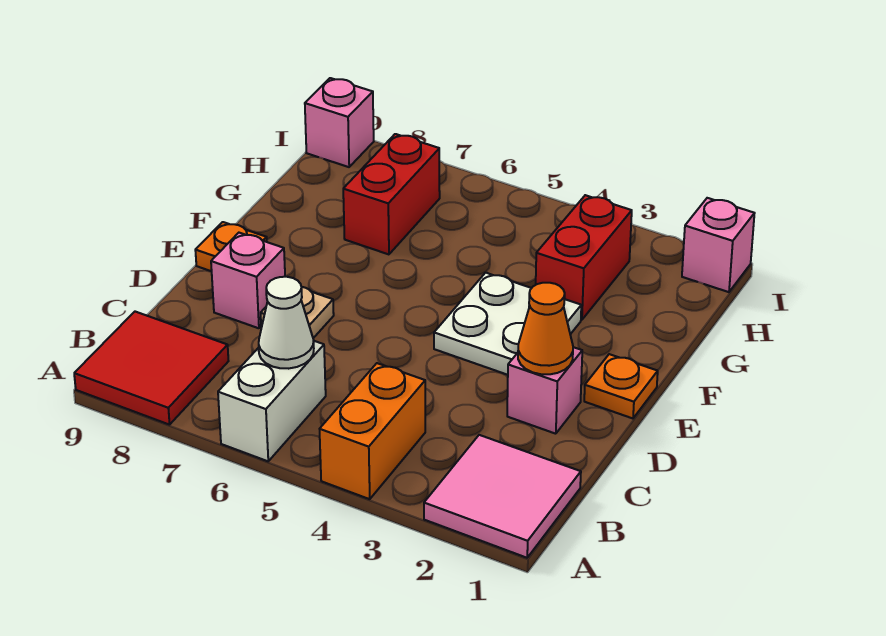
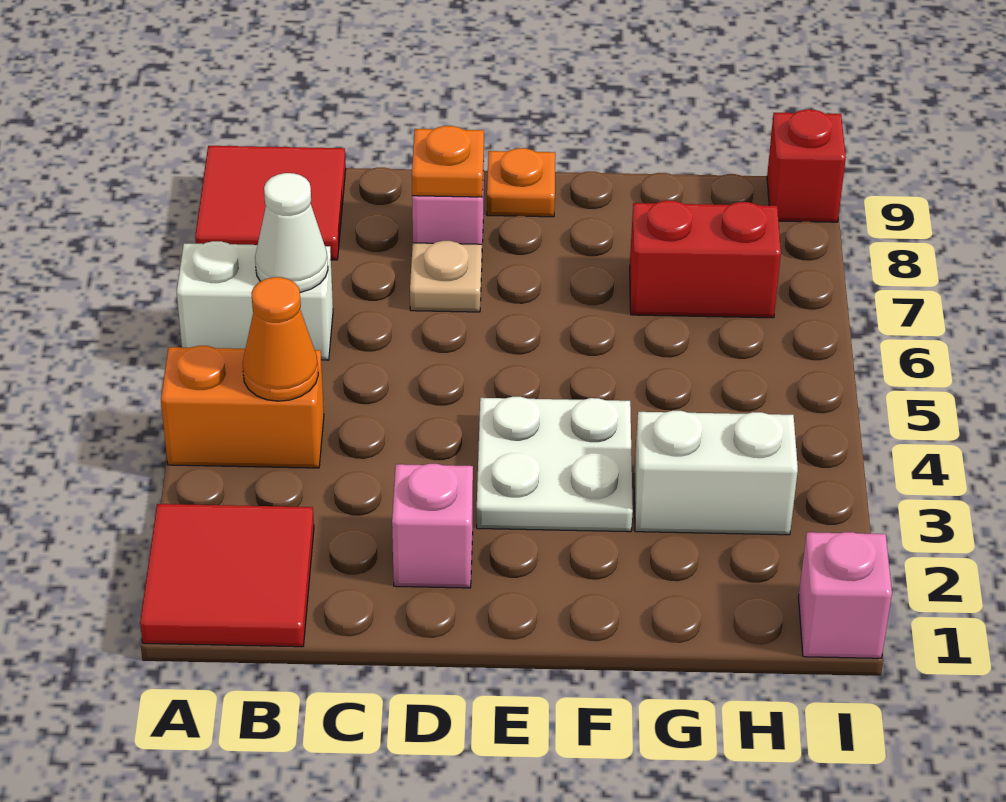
pink 2x2 tile [424,435,581,558] -> red 2x2 tile [140,504,314,647]
orange 1x1 cone [518,283,573,374] -> orange 1x1 cone moved to [243,277,318,401]
orange 1x1 plate [584,354,658,418] -> orange 1x1 plate moved to [412,126,484,197]
red 1x2 brick [536,195,632,320] -> white 1x2 brick [634,411,798,535]
pink 1x1 brick [305,78,374,167] -> red 1x1 brick [767,109,846,222]

